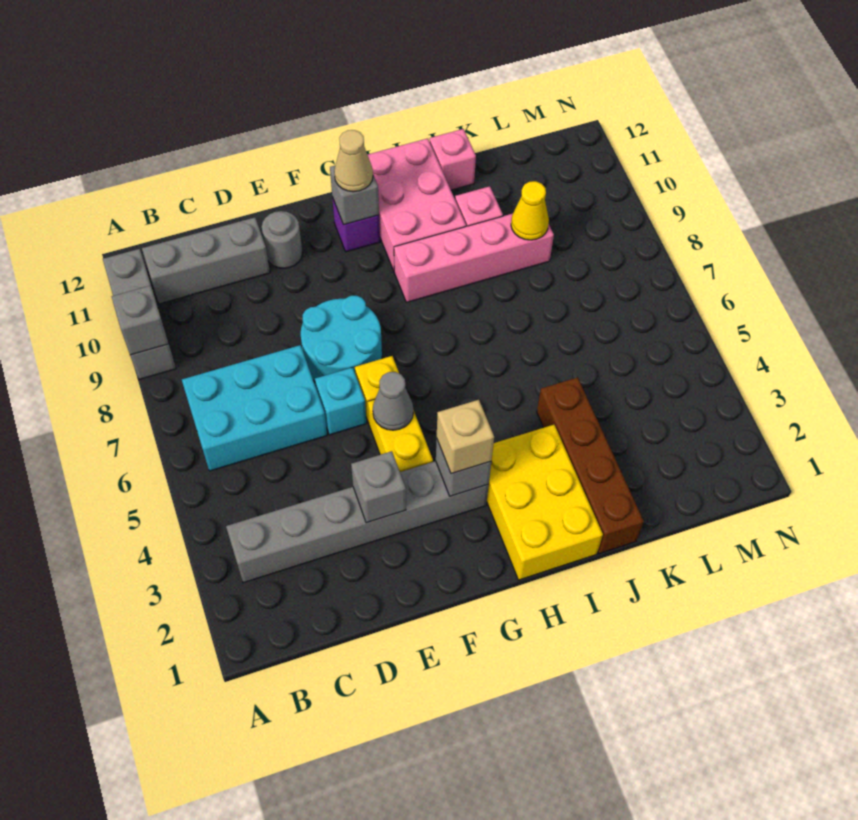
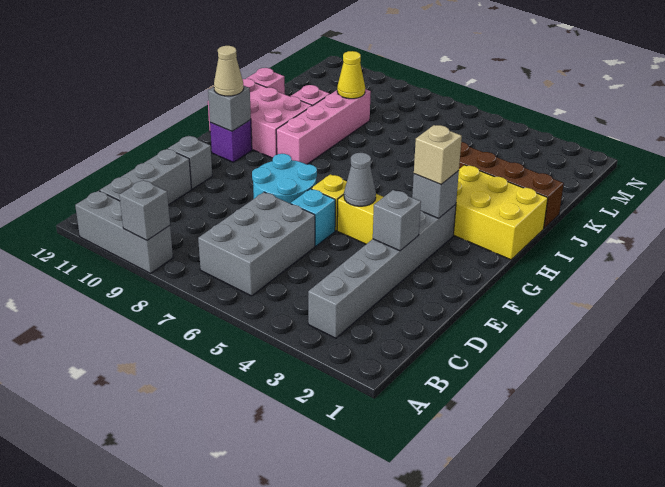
cyan 2x3 brick [182,345,327,471] -> grey 2x3 brick [198,192,315,296]
grey 1x1 round brick [262,211,302,268] -> grey 1x1 brick [168,136,212,189]

